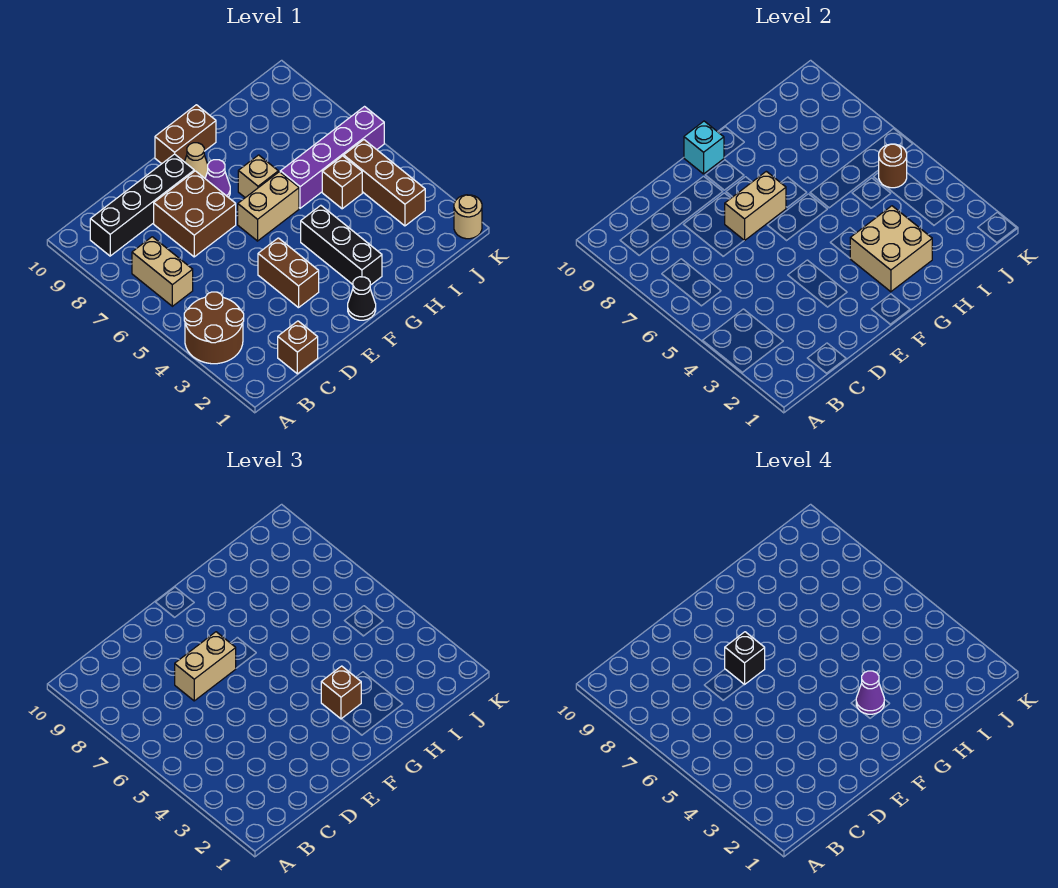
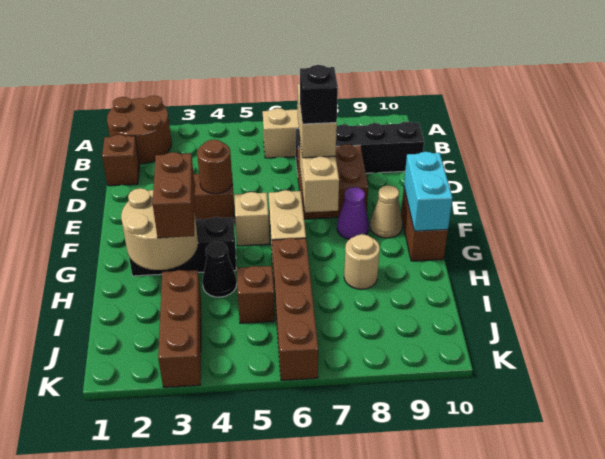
brown 2x2 round brick [184,292,244,364] -> brown 2x2 round brick moved to [107,95,172,164]
black 1x4 brick [90,154,194,256] -> black 1x4 brick turned to [296,122,424,173]
black 1x1 cone [348,277,376,320] -> black 1x1 cone moved to [202,242,237,297]
cyan 1x1 brick [684,121,724,174] -> cyan 1x2 brick [404,152,453,231]
tan 2x2 brick [850,206,932,292] -> tan 2x2 round brick [121,188,198,270]
brown 1x1 brick [321,666,361,719] -> brown 1x2 brick [153,152,195,238]
purple 1x1 cone [856,671,884,714] -> none
tan 1x1 brick [238,155,278,198] -> tan 1x1 brick moved to [234,192,269,246]
purple 1x4 brick [280,107,384,208] -> brown 1x4 brick [272,238,318,380]
brown 1x3 brick [344,140,425,226] -> brown 1x3 brick turned to [158,270,201,387]
brown 1x1 round brick [879,144,907,188] -> brown 1x1 round brick moved to [197,139,232,194]
tan 1x1 round brick [454,195,482,239] -> tan 1x1 round brick moved to [344,234,380,289]

